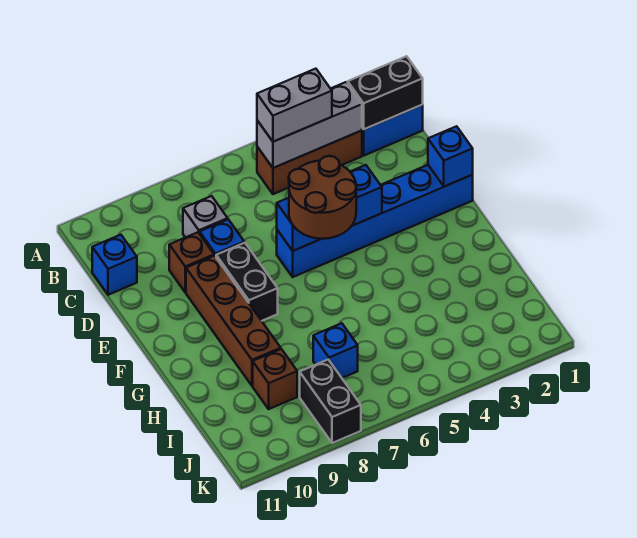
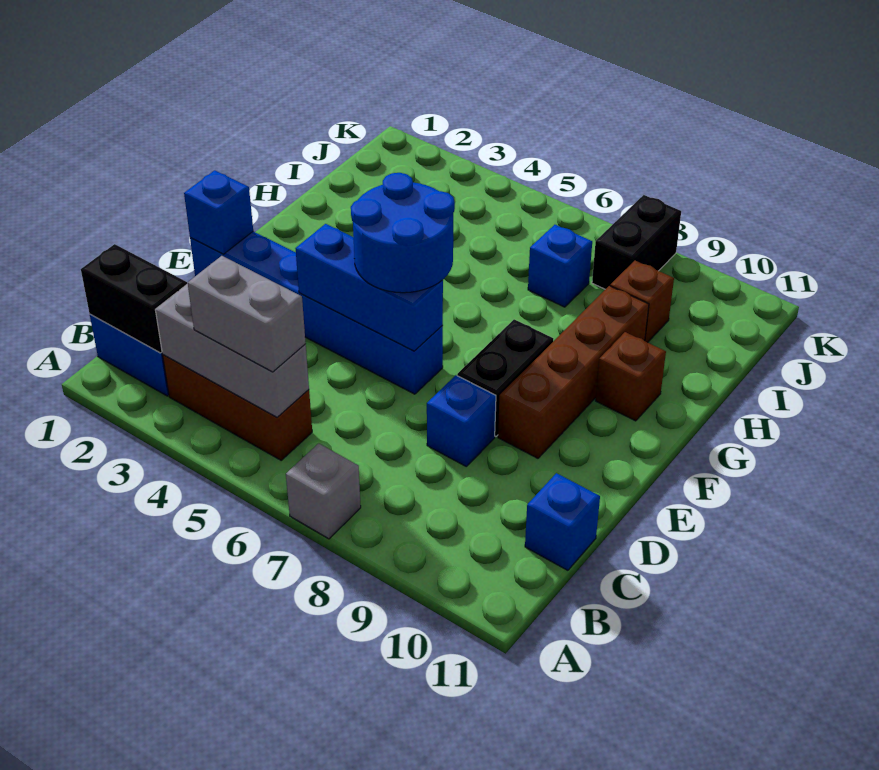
grey 1x1 brick [183,196,228,237] -> grey 1x1 brick moved to [286,443,361,539]
brown 1x1 brick [169,232,214,292] -> brown 1x1 brick moved to [596,332,666,421]
brown 2x2 round brick [289,156,356,239] -> blue 2x2 round brick [351,173,455,293]

